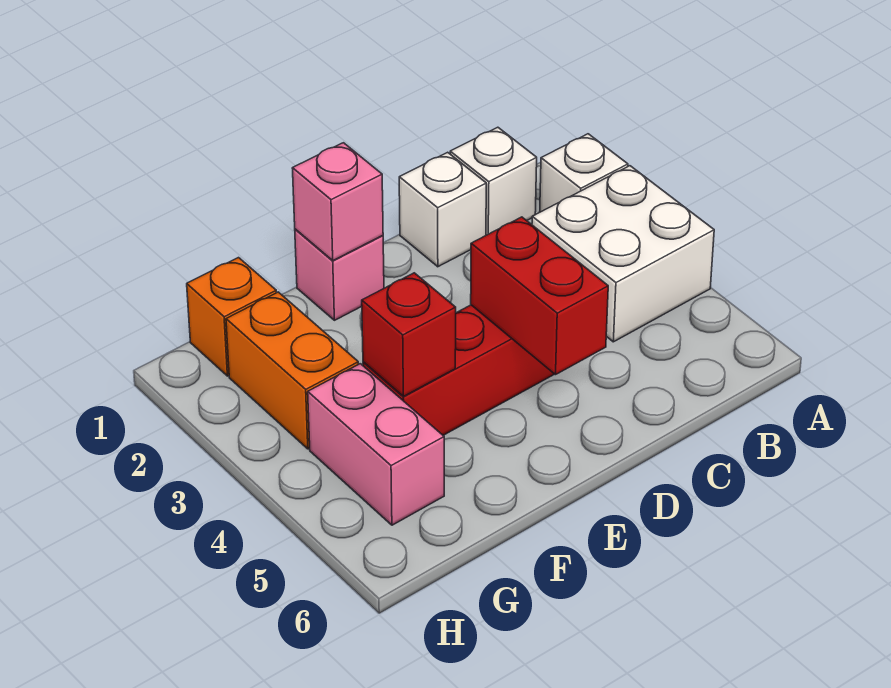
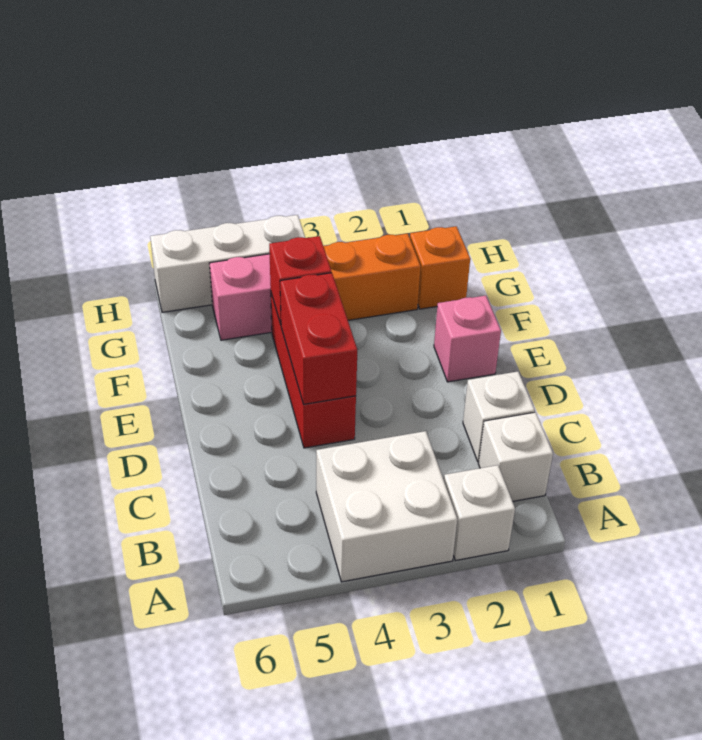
red 1x2 brick [471,217,608,375] -> red 1x2 brick turned to [280,273,357,405]
pink 1x1 brick [292,143,383,260] -> none
none -> white 1x3 brick [150,215,305,312]

